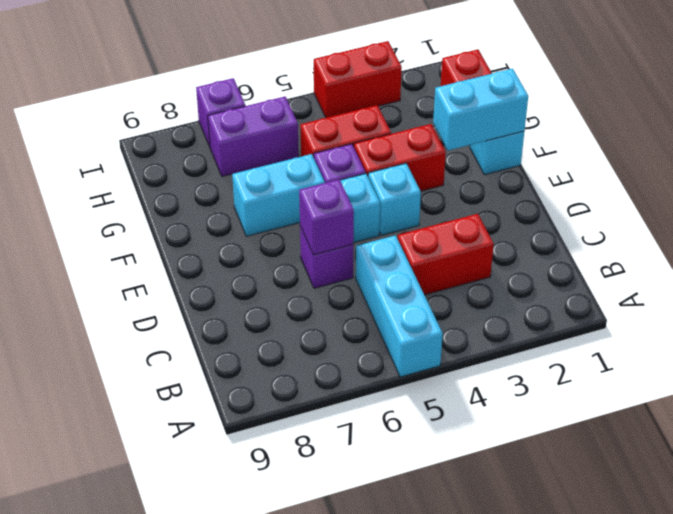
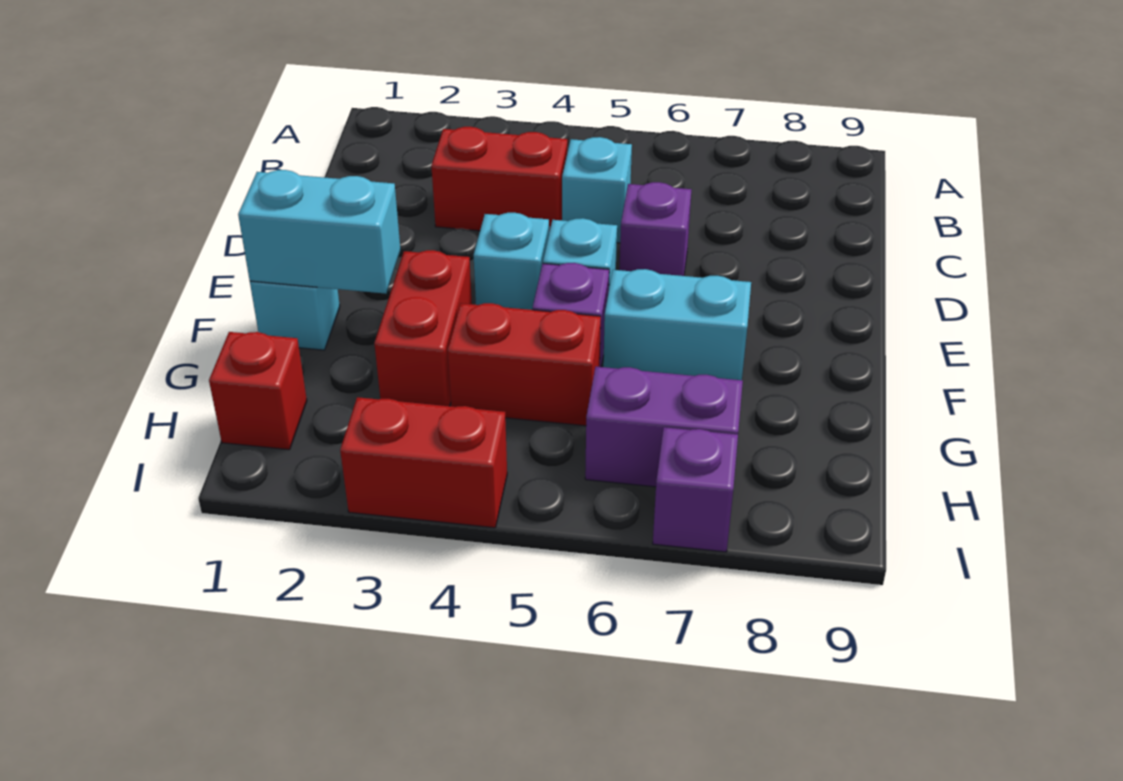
cyan 1x3 brick [356,235,443,377] -> cyan 1x1 brick [562,137,632,243]
purple 1x1 brick [299,180,354,255] -> none
red 1x2 brick [354,124,446,191] -> red 1x2 brick turned to [374,250,472,406]

